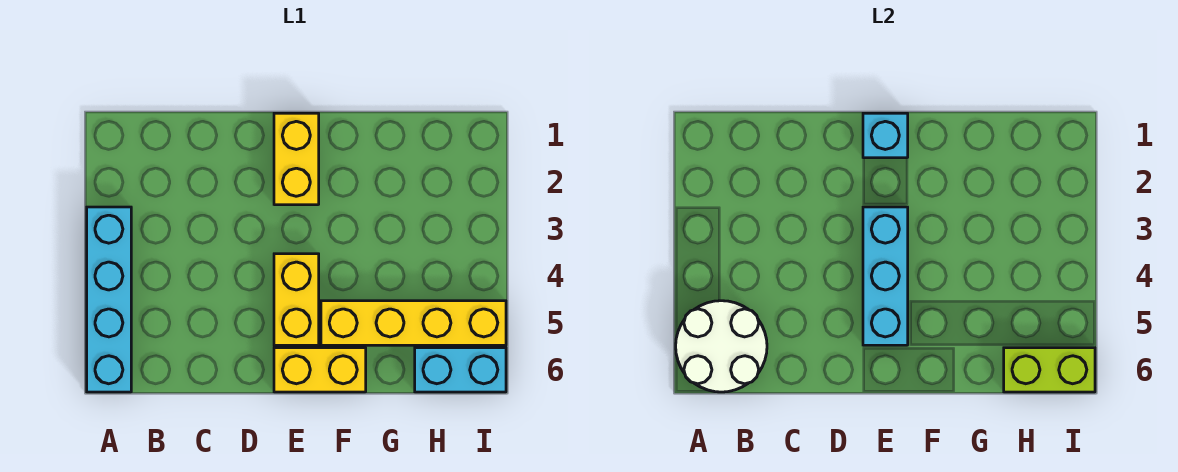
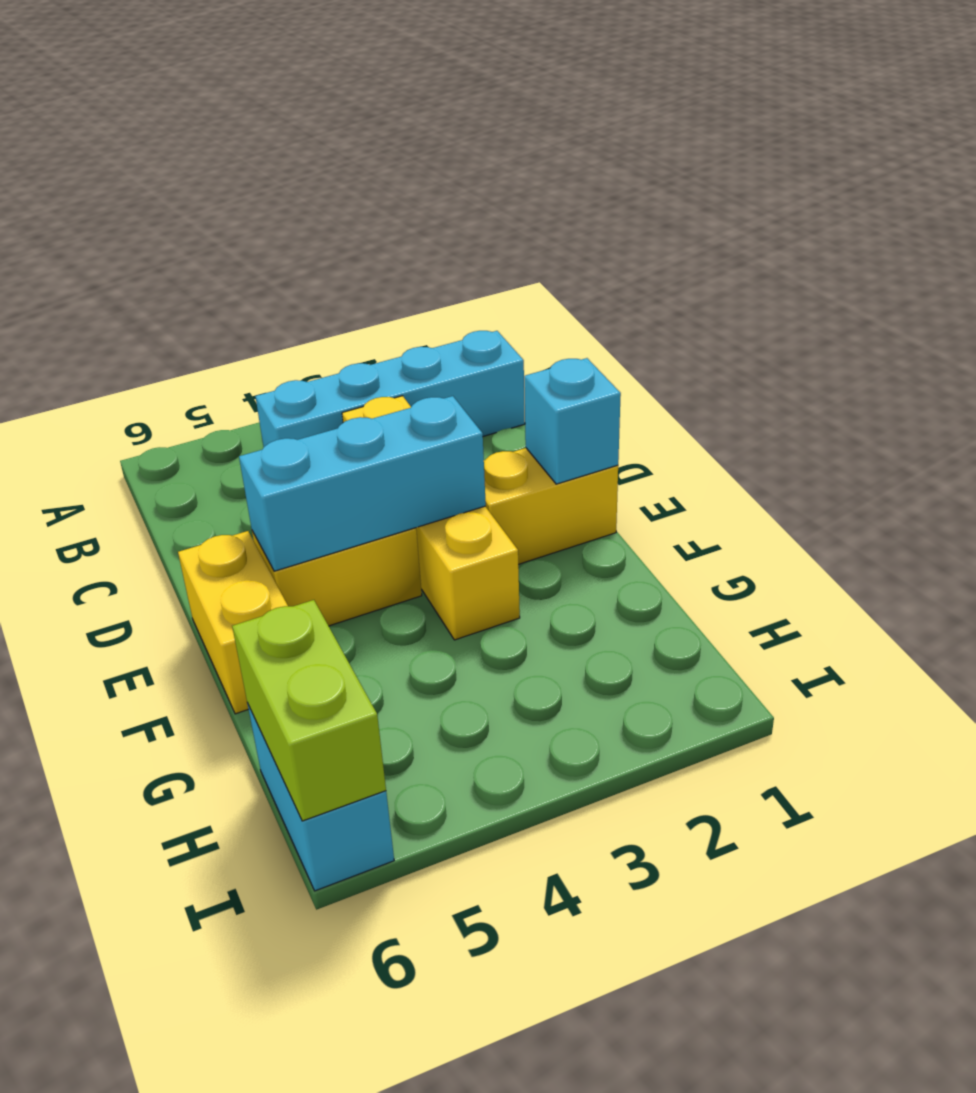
cyan 1x4 brick [87,207,131,392] -> cyan 1x4 brick moved to [255,331,525,447]
white 2x2 round brick [676,301,767,392] -> none
yellow 1x4 brick [321,301,506,345] -> yellow 1x4 brick moved to [342,396,520,640]

